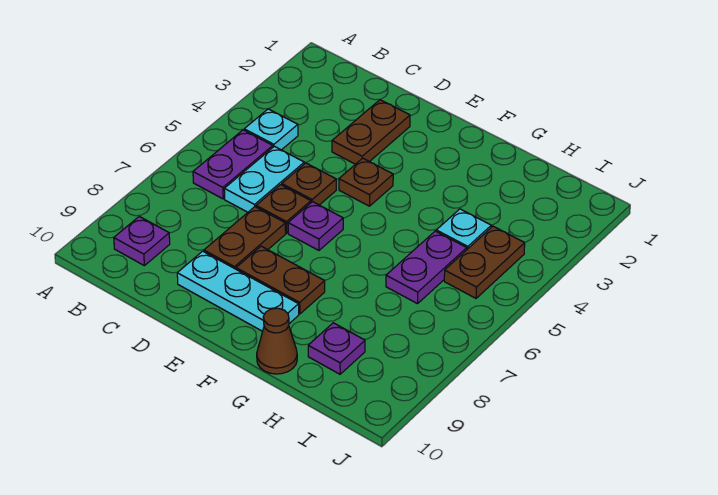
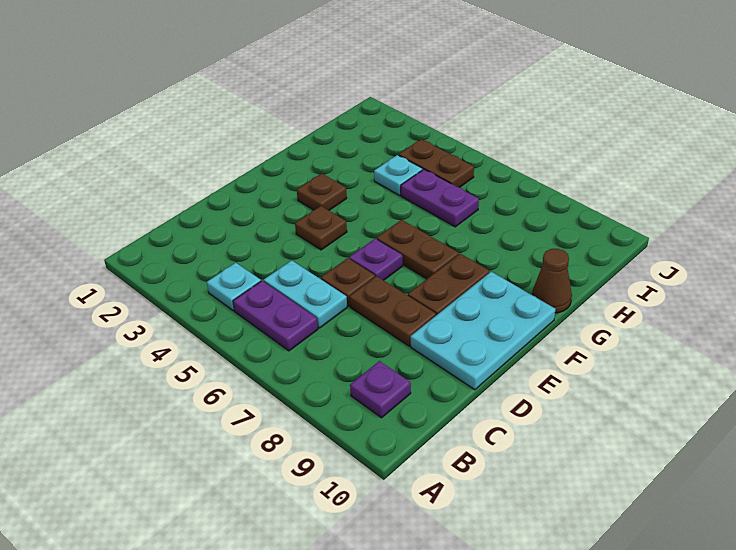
brown 1x2 plate [332,100,410,164] -> brown 1x2 plate moved to [377,220,459,279]
brown 1x1 plate [282,163,336,205] -> brown 1x1 plate moved to [297,173,347,210]
cyan 1x3 plate [177,251,299,331] -> cyan 2x3 plate [411,272,555,390]
purple 1x1 plate [308,323,365,374] -> none

